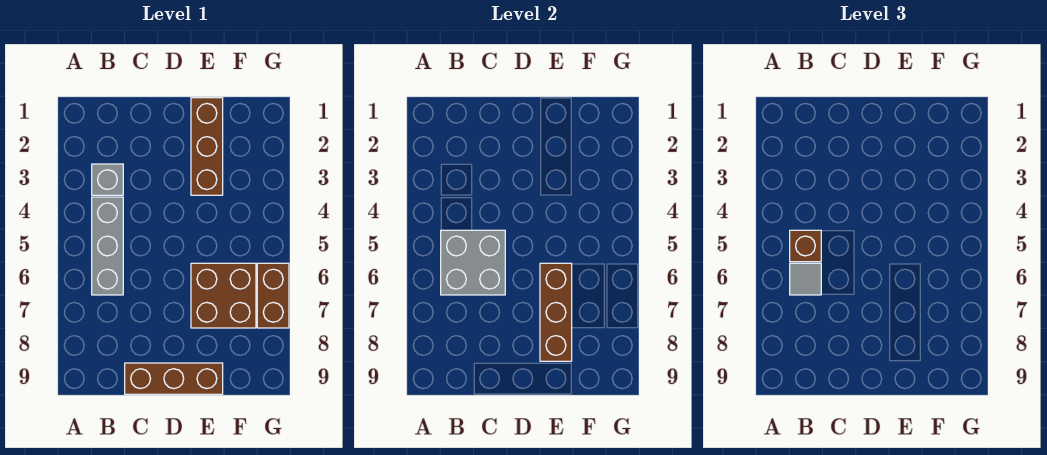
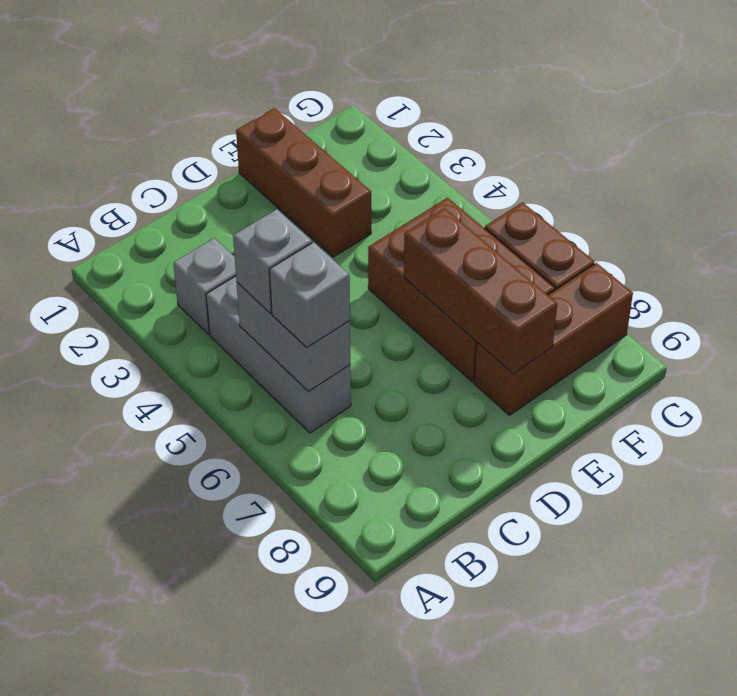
grey 2x2 brick [441,230,505,295] -> grey 1x2 brick [237,283,350,392]
brown 1x1 brick [790,230,821,262] -> grey 1x1 brick [233,209,312,313]
grey 1x1 tile [790,263,821,295] -> grey 1x1 brick [269,242,350,348]
brown 1x3 brick [125,363,223,394] -> brown 1x3 brick moved to [474,263,633,415]
brown 2x2 brick [191,263,256,328] -> brown 2x3 brick [368,198,555,382]

